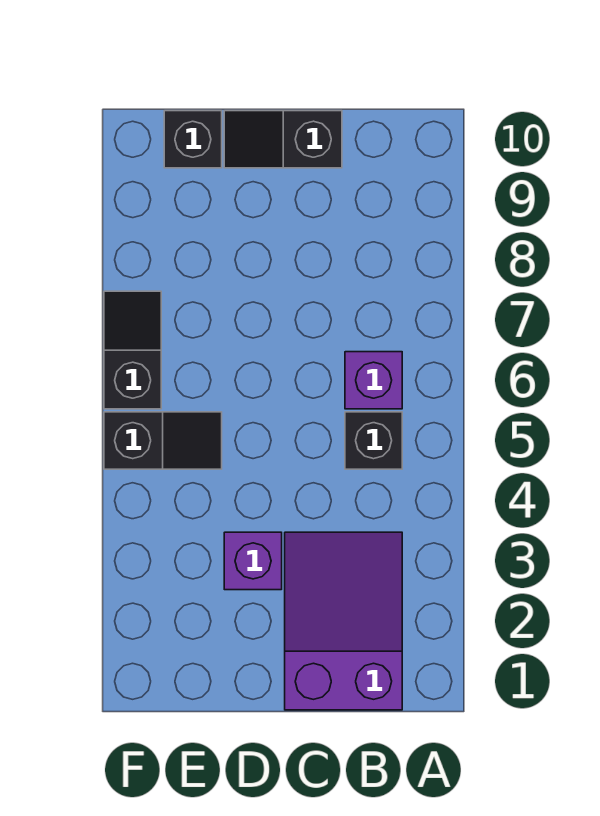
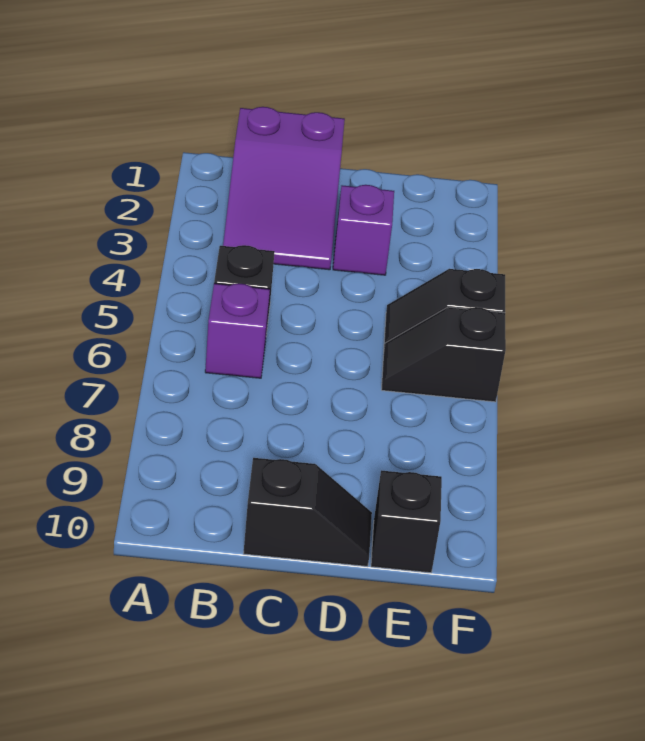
black 1x2 slope [104,291,161,409] -> black 1x2 slope turned to [381,307,506,402]

